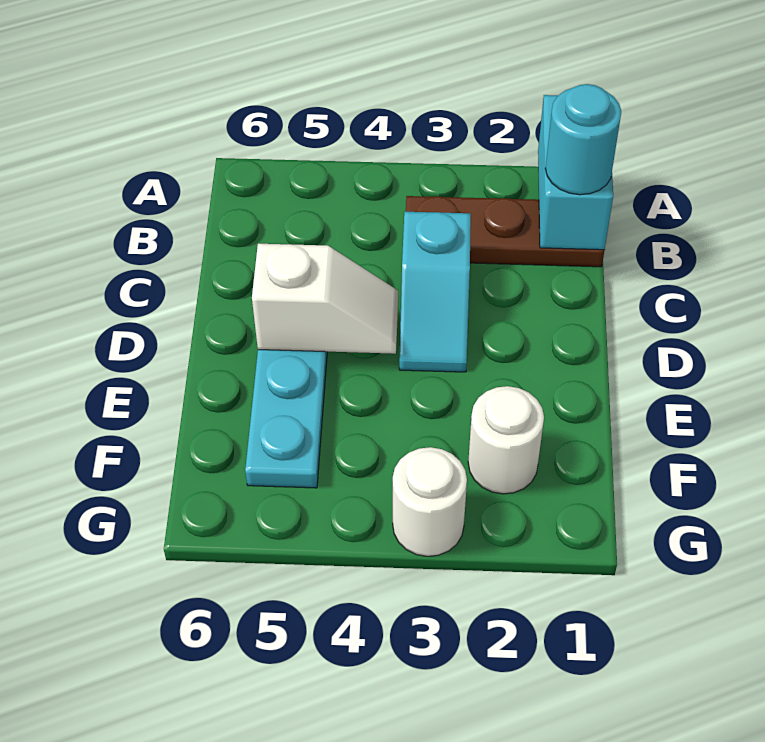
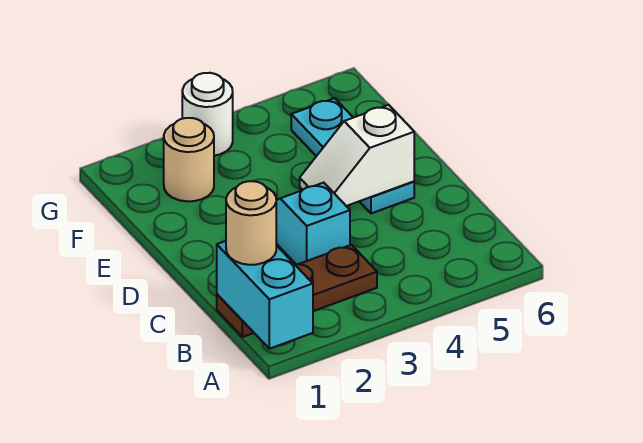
cyan 1x1 round brick [545,84,621,195] -> tan 1x1 round brick [226,181,276,265]
white 1x1 round brick [468,386,544,494] -> tan 1x1 round brick [164,118,214,201]

